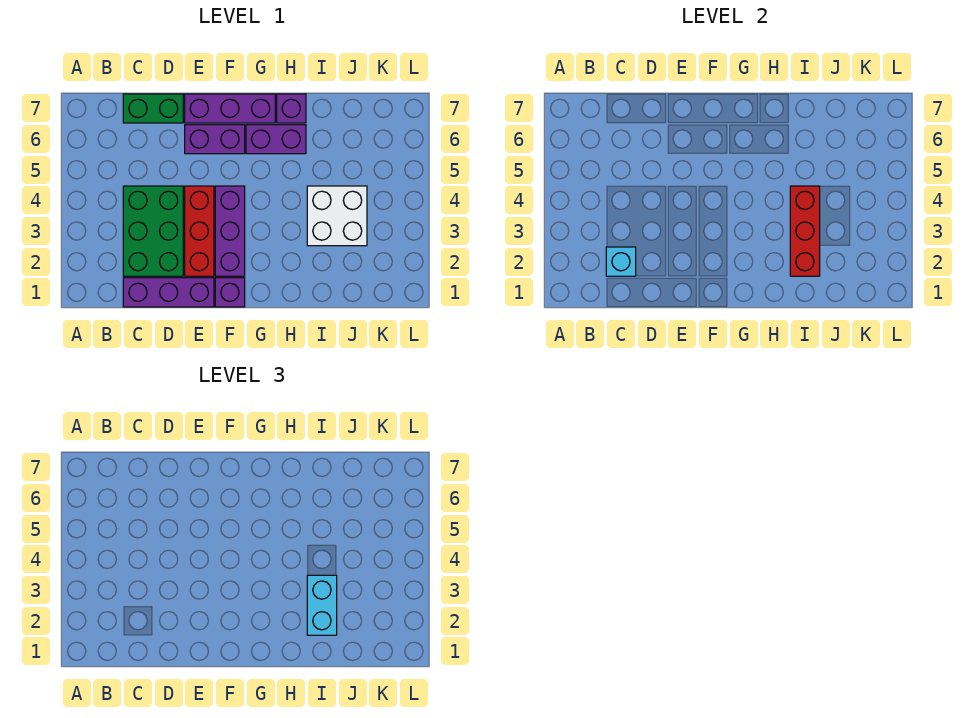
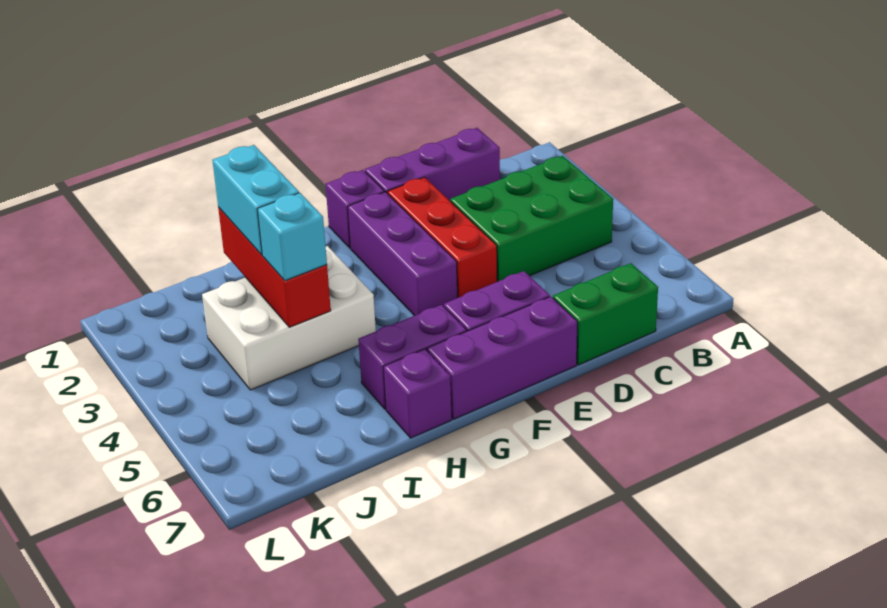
green 2x3 brick [123,186,183,276] -> green 2x3 brick turned to [450,156,613,282]
cyan 1x1 brick [606,247,636,276] -> cyan 1x1 brick moved to [258,193,327,281]
white 2x2 brick [307,186,367,246] -> white 2x3 brick [202,246,376,390]

